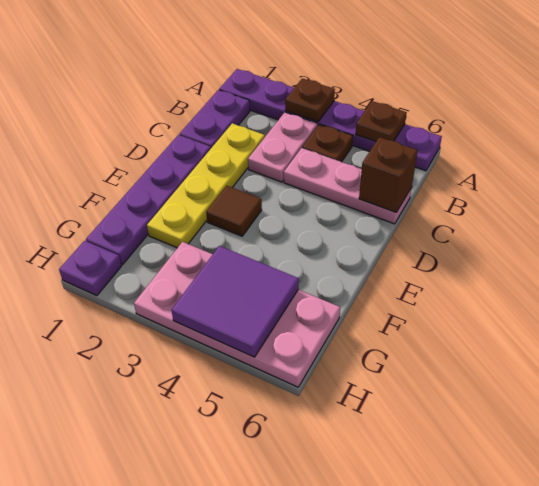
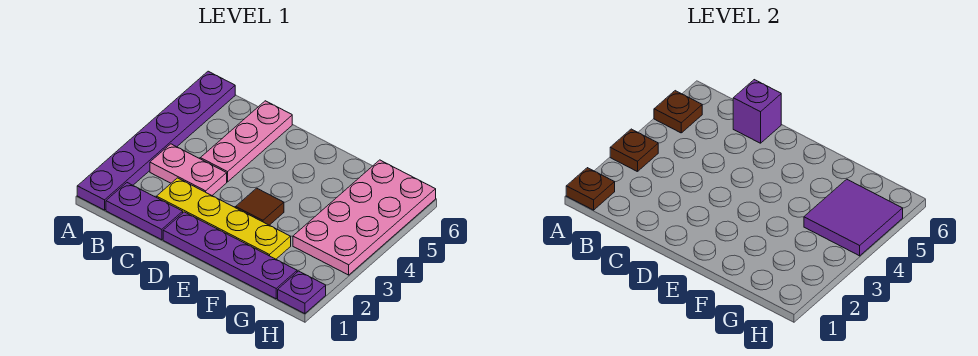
brown 1x1 plate [302,124,353,162] -> brown 1x1 plate moved to [566,168,615,210]
brown 1x1 brick [359,137,418,212] -> purple 1x1 brick [733,80,781,143]

